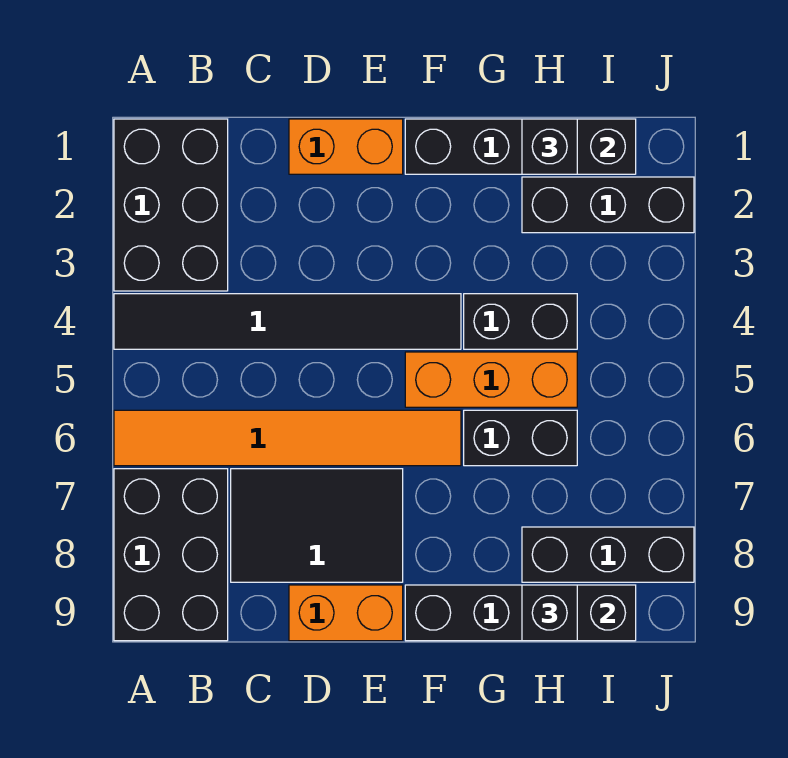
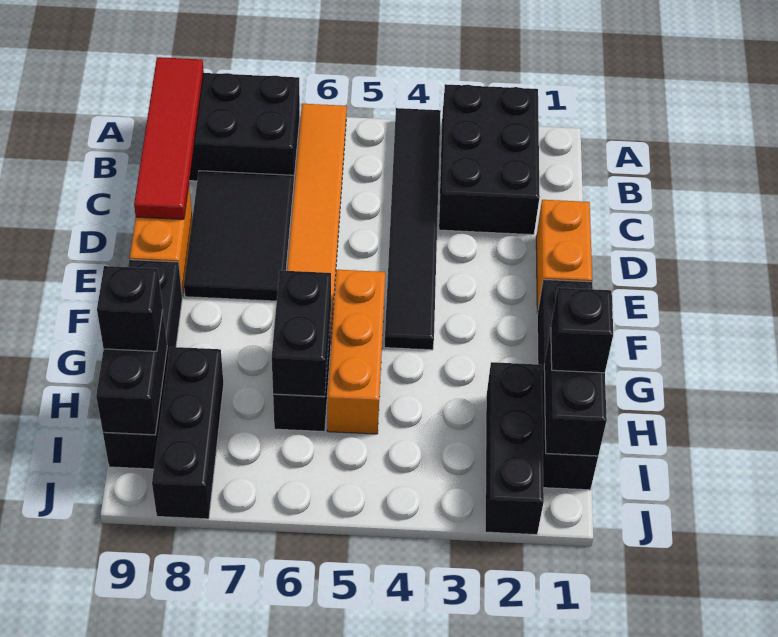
black 2x3 brick [114,119,228,291] -> black 2x3 brick turned to [439,84,540,235]
none -> red 1x4 tile [134,57,204,219]
black 1x2 brick [464,294,577,349] -> black 1x2 brick moved to [272,270,331,397]

